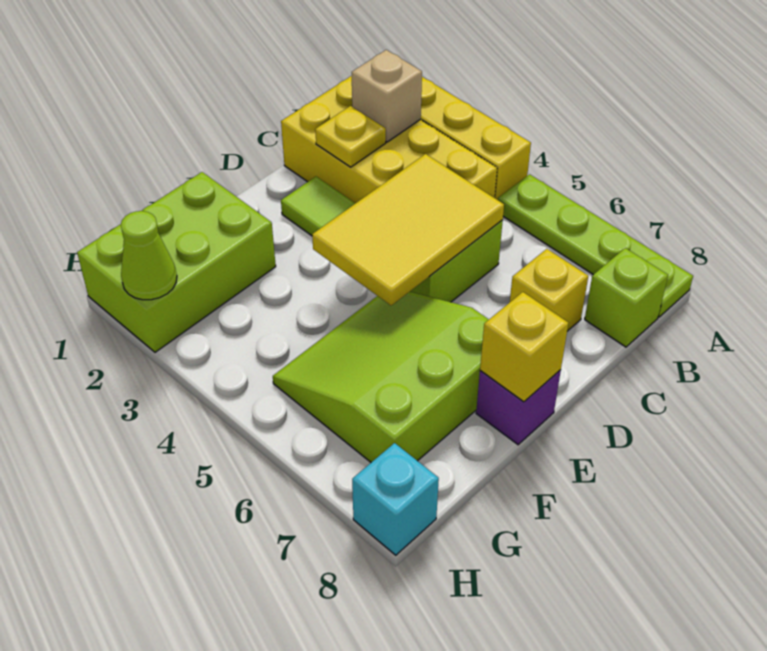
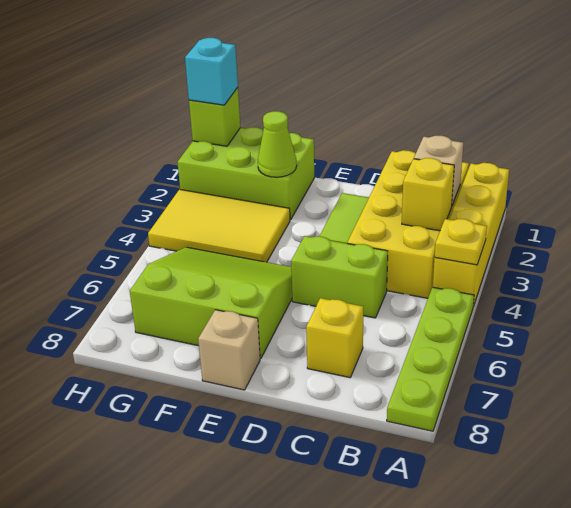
lime 1x1 brick [585,248,668,347] -> lime 1x1 brick moved to [189,88,240,146]
yellow 1x1 plate [315,106,386,167] -> yellow 1x1 plate moved to [435,219,487,265]
yellow 2x3 tile [312,154,504,305] -> yellow 2x3 tile moved to [148,189,290,262]
purple 1x1 brick [476,370,561,445] -> tan 1x1 brick [198,310,260,390]
yellow 1x1 brick [480,292,568,402] -> yellow 1x1 brick moved to [402,158,454,231]
lime 1x1 cone [121,211,177,300] -> lime 1x1 cone moved to [258,111,297,177]
cyan 1x1 brick [352,443,439,555] -> cyan 1x1 brick moved to [185,38,238,105]

